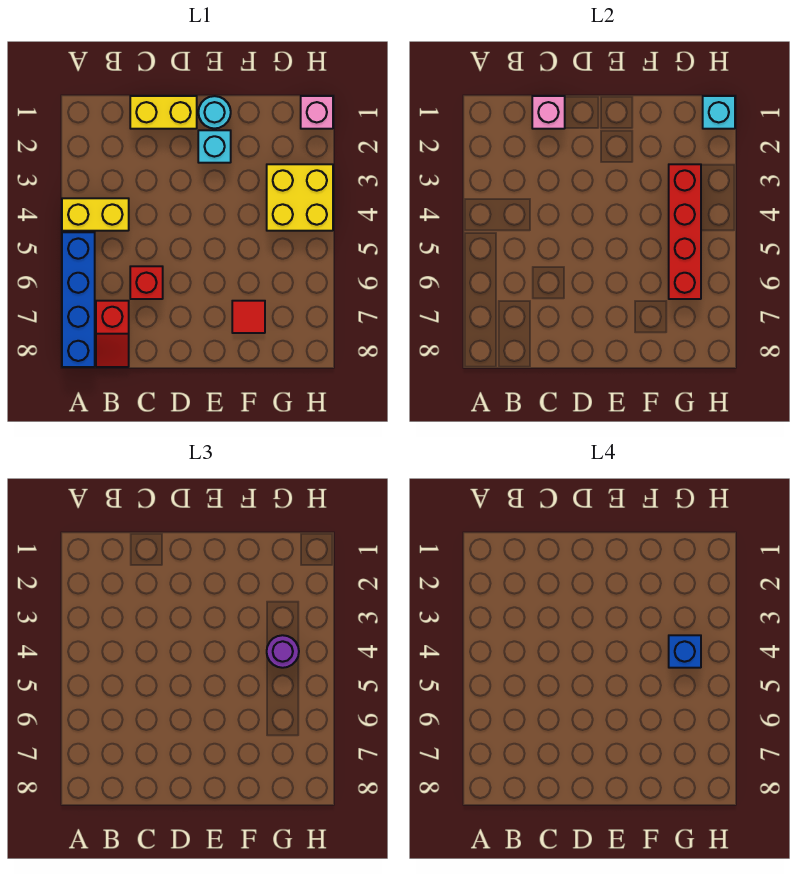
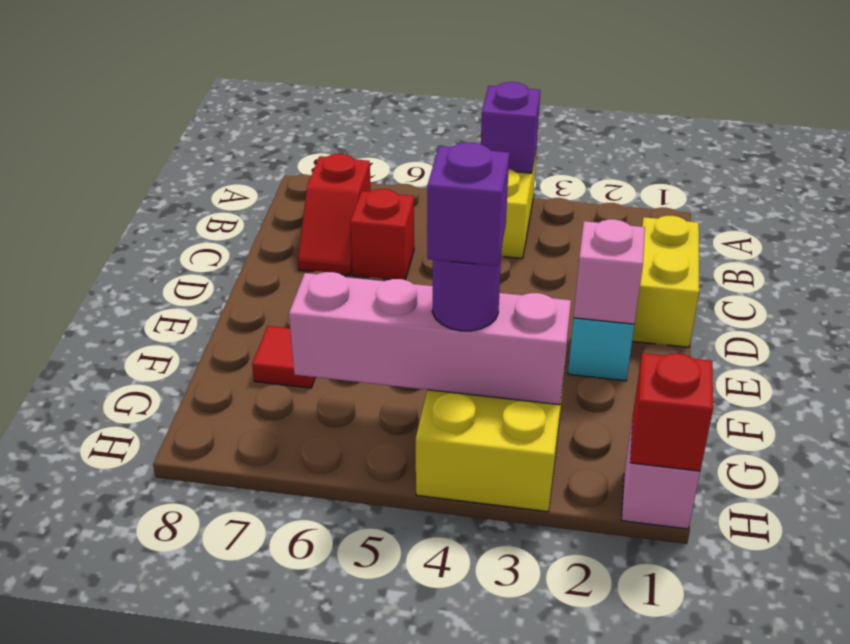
none -> purple 1x1 brick [481,82,540,173]
blue 1x4 brick [62,232,95,367] -> none
red 1x2 slope [96,301,129,367] -> red 1x2 slope turned to [298,154,371,275]
pink 1x1 brick [532,96,565,129] -> pink 1x1 brick moved to [573,219,645,324]
cyan 1x1 round brick [198,96,231,129] -> none
red 1x4 brick [669,164,701,299] -> pink 1x4 brick [289,272,571,405]
blue 1x1 brick [669,635,701,668] -> purple 1x1 brick [427,143,509,266]
cyan 1x1 brick [703,96,735,129] -> red 1x1 brick [630,353,713,471]

